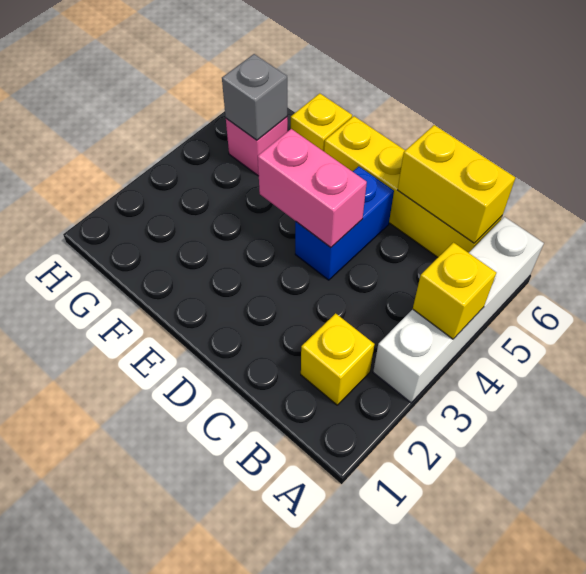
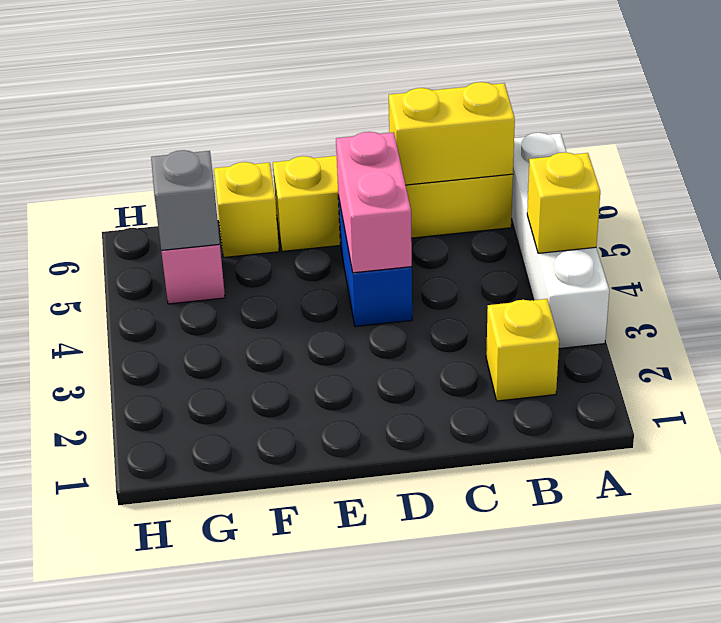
pink 1x2 brick [258,129,367,247] -> pink 1x2 brick turned to [336,132,412,273]

